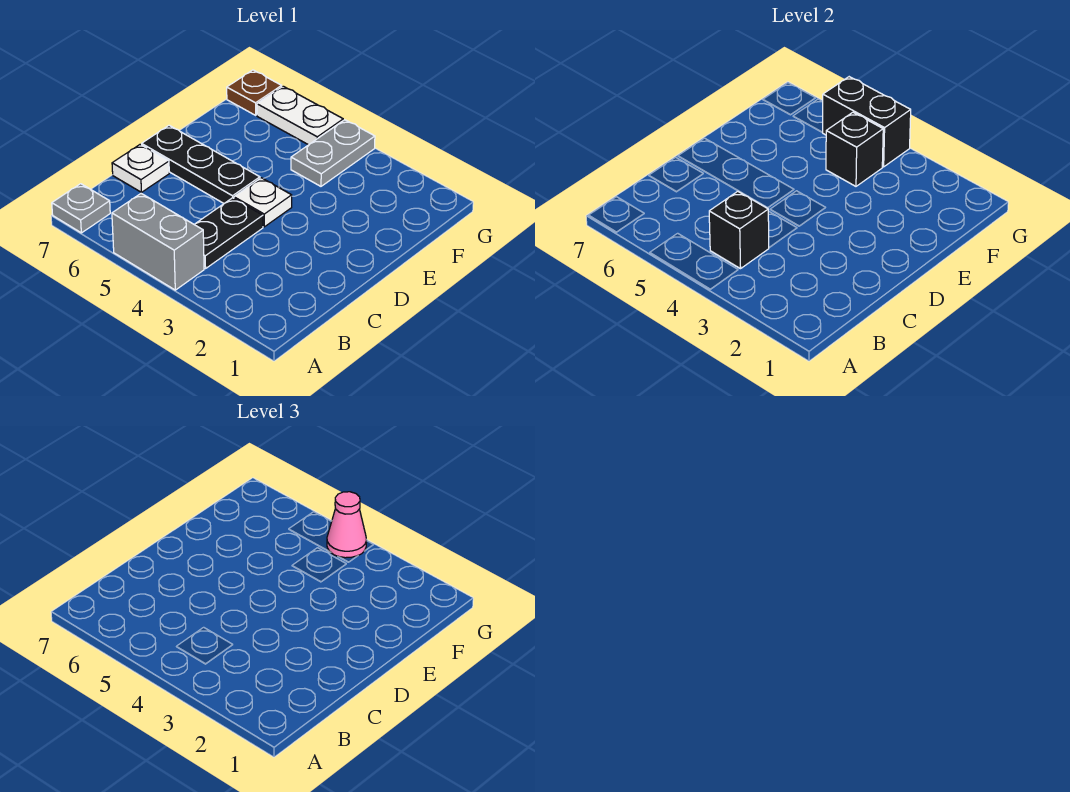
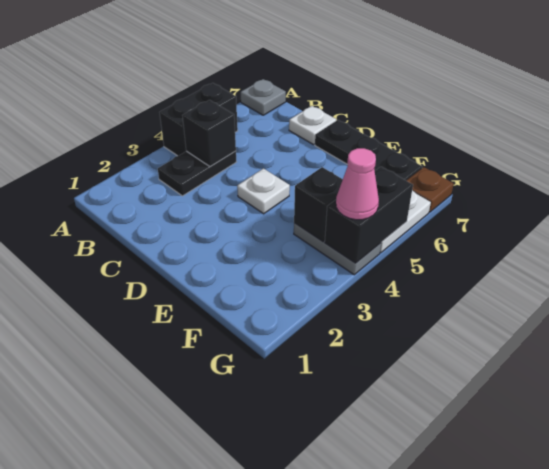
grey 1x2 brick [112,194,204,290] -> black 1x2 brick [160,83,238,156]
black 1x2 plate [194,198,263,269] -> black 1x2 plate turned to [158,151,236,196]
black 1x3 plate [142,125,260,203] -> black 1x3 plate turned to [315,120,422,180]

